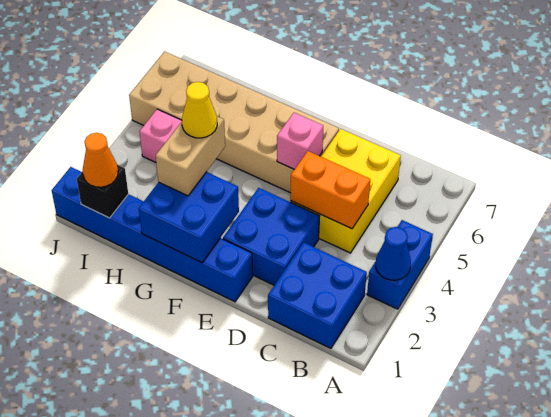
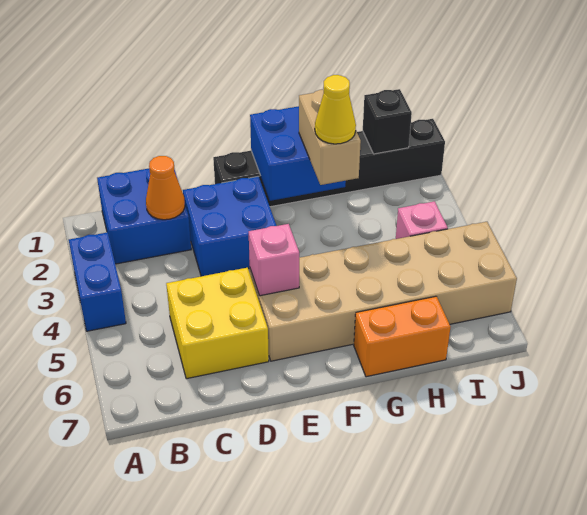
blue 1x1 cone [376,227,411,280] -> none
yellow 2x3 brick [290,129,401,253] -> yellow 2x2 brick [166,268,269,379]
orange 1x2 brick [290,151,370,229] -> orange 1x2 brick moved to [354,296,450,377]
blue 1x6 brick [52,167,253,302] -> black 1x6 brick [213,119,445,207]
orange 1x1 cone [83,133,118,187] -> orange 1x1 cone moved to [146,156,185,220]

